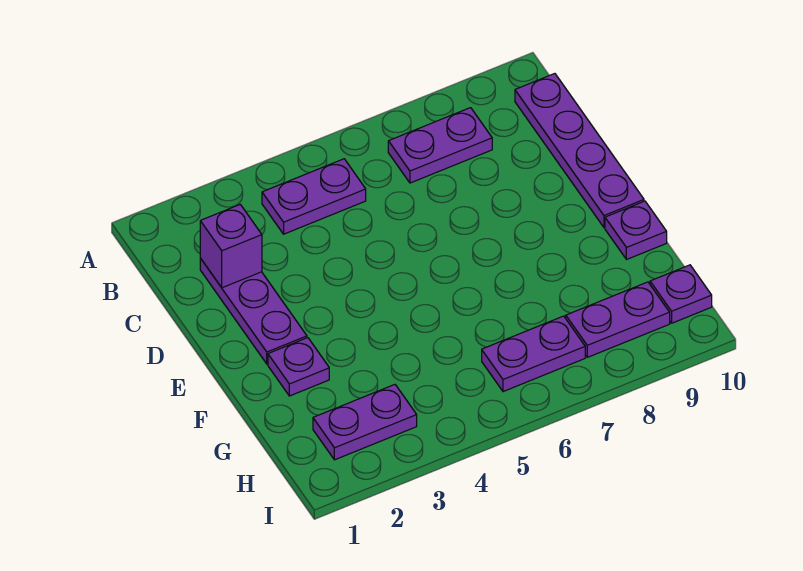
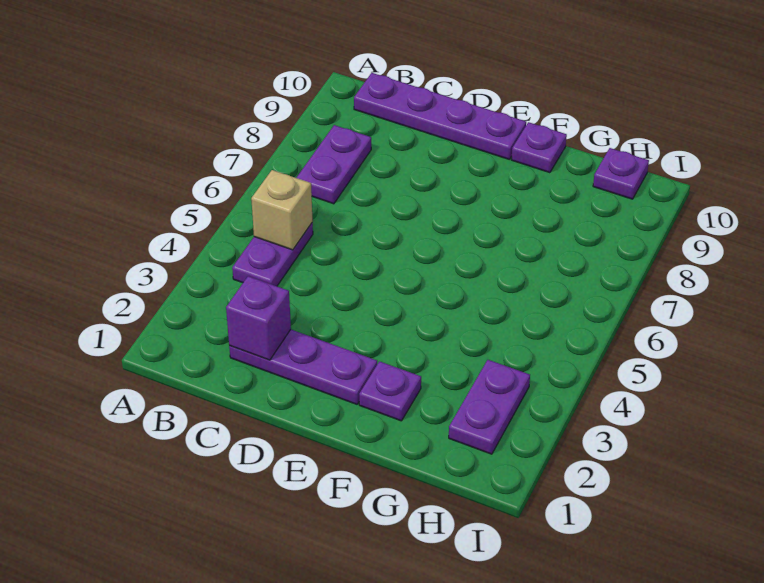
none -> tan 1x1 brick [251,170,313,250]
purple 1x2 plate [482,316,585,392] -> none
purple 1x2 plate [566,282,670,357] -> none

